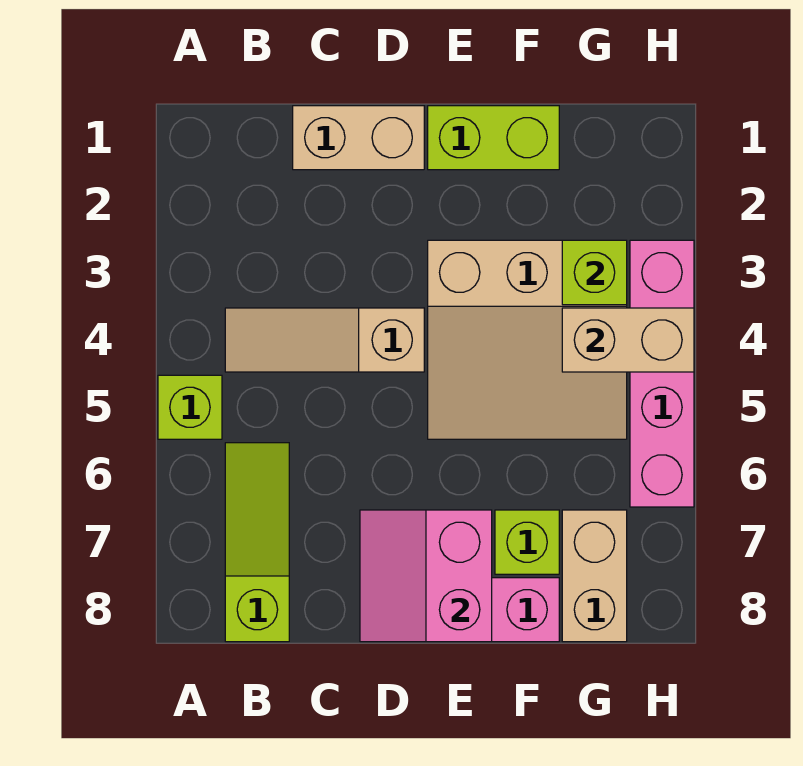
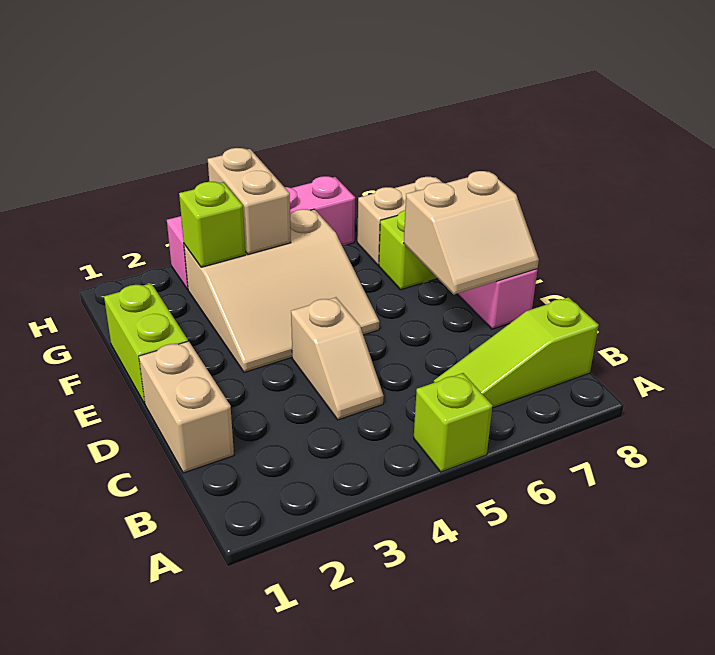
tan 1x3 slope [225,308,424,372] -> tan 1x2 slope [291,297,384,420]
pink 2x2 slope [360,510,492,642] -> tan 2x2 slope [404,171,539,294]
tan 3x3 slope [428,240,627,439] -> tan 3x3 slope turned to [184,209,380,372]

